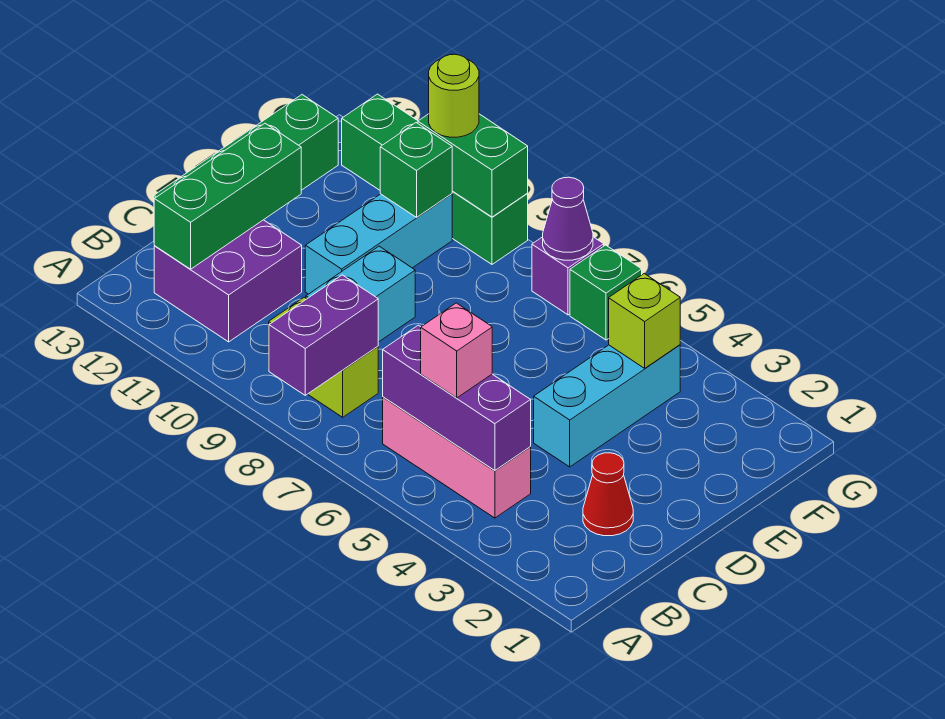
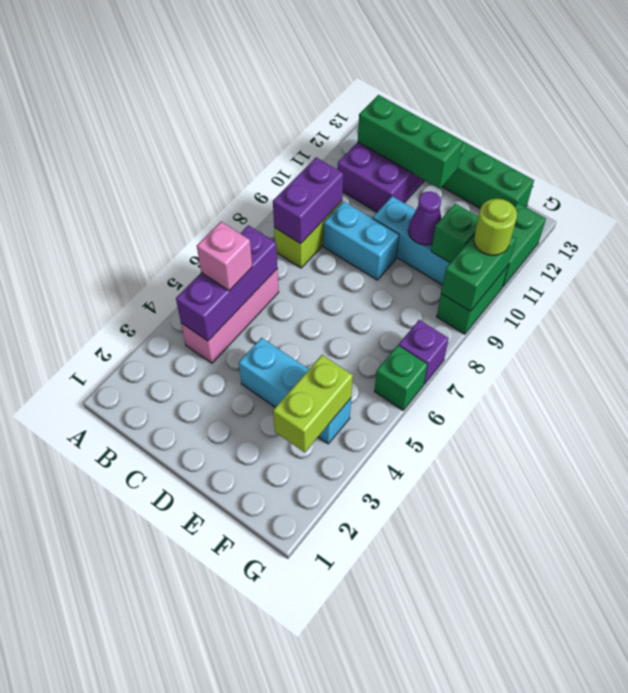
purple 1x2 brick [269,275,378,395] -> purple 1x2 brick turned to [273,157,343,244]
red 1x1 cone [583,453,633,536] -> none
lime 1x1 brick [609,274,680,368] -> lime 1x2 brick [273,355,353,452]
purple 1x1 cone [543,177,593,260] -> purple 1x1 cone moved to [408,191,441,245]

